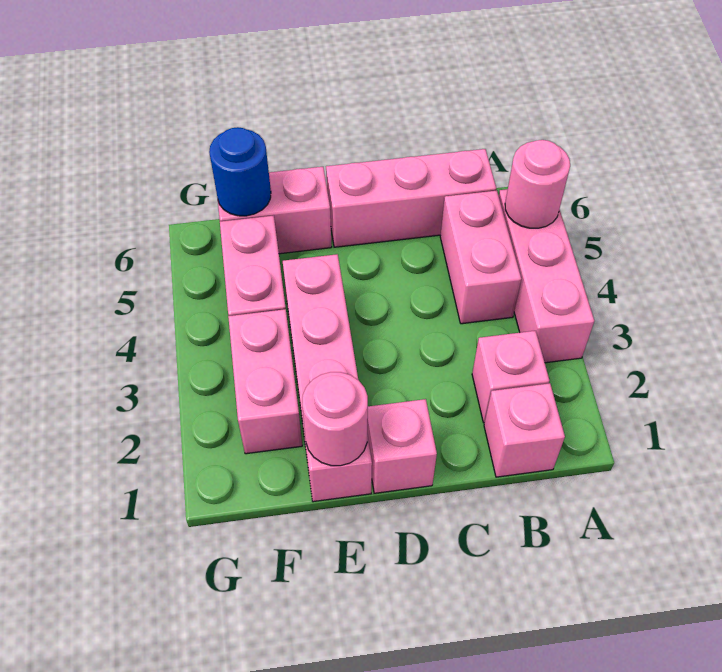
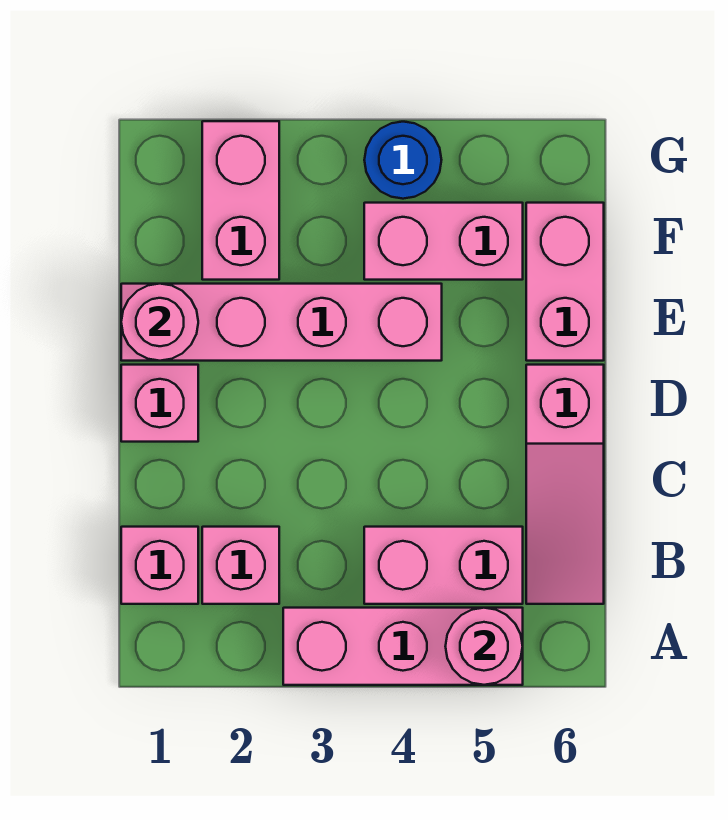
pink 1x3 brick [326,149,496,247] -> pink 1x3 slope [526,365,604,604]
pink 1x2 brick [228,309,302,454] -> pink 1x2 brick turned to [202,121,279,280]
blue 1x1 round brick [209,127,271,216] -> blue 1x1 round brick moved to [364,122,441,199]

